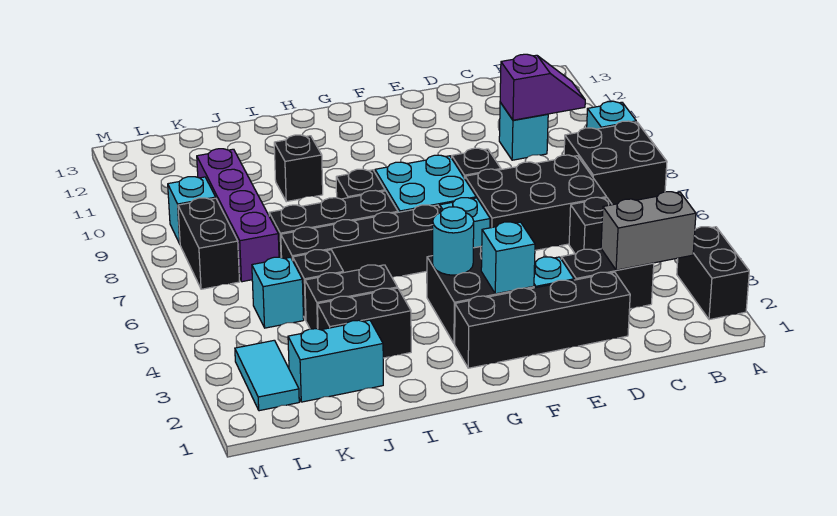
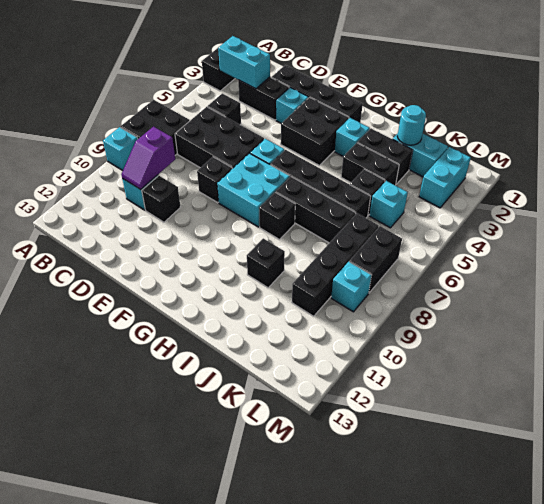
grey 1x2 brick [601,192,696,270] -> cyan 1x2 brick [218,36,270,89]
purple 1x2 slope [500,54,585,120] -> purple 1x2 slope turned to [121,127,175,189]
none -> black 1x1 brick [142,176,180,222]
cyan 1x1 brick [481,222,535,294] -> cyan 1x1 brick moved to [335,118,370,156]
cyan 1x1 round brick [433,207,474,275] -> cyan 1x1 round brick moved to [397,105,426,145]
purple 1x4 brick [197,149,279,282] -> black 1x4 brick [292,213,379,316]
cyan 1x2 tile [235,340,299,411] -> cyan 1x2 brick [419,147,471,208]

